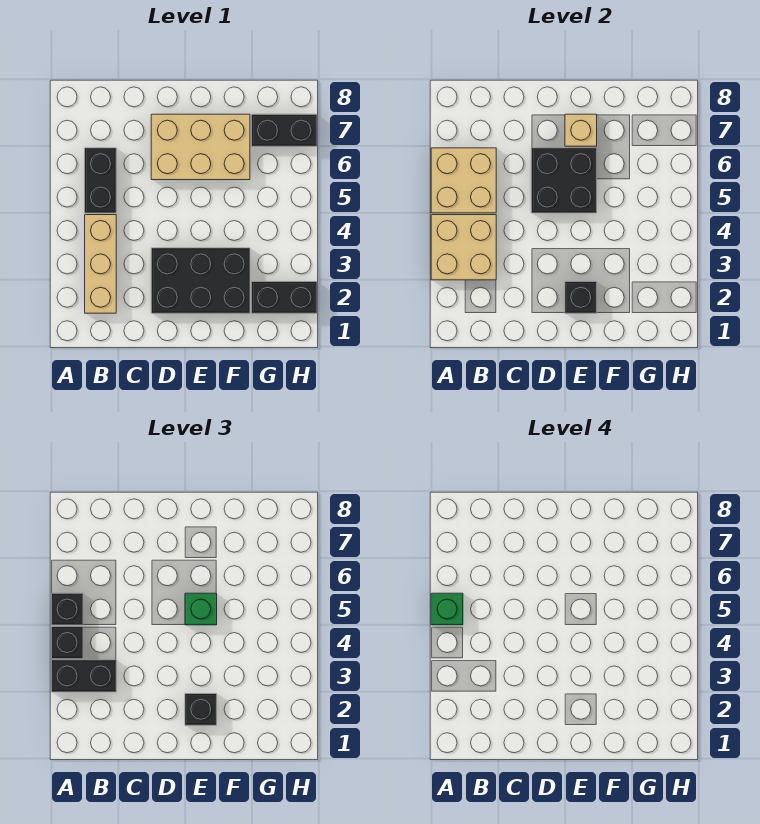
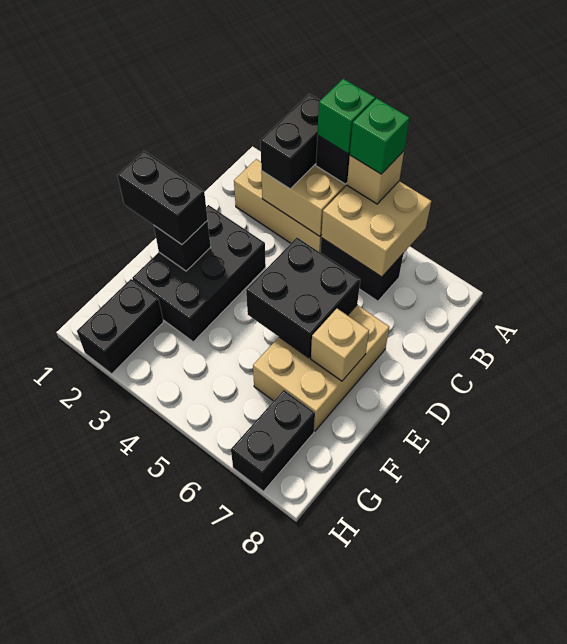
black 1x1 brick [51,593,83,625] -> tan 1x1 brick [347,151,404,204]
black 1x1 brick [185,694,217,725] -> black 1x2 brick [117,151,208,245]
green 1x1 brick [185,593,217,625] -> green 1x1 brick moved to [317,79,375,154]

